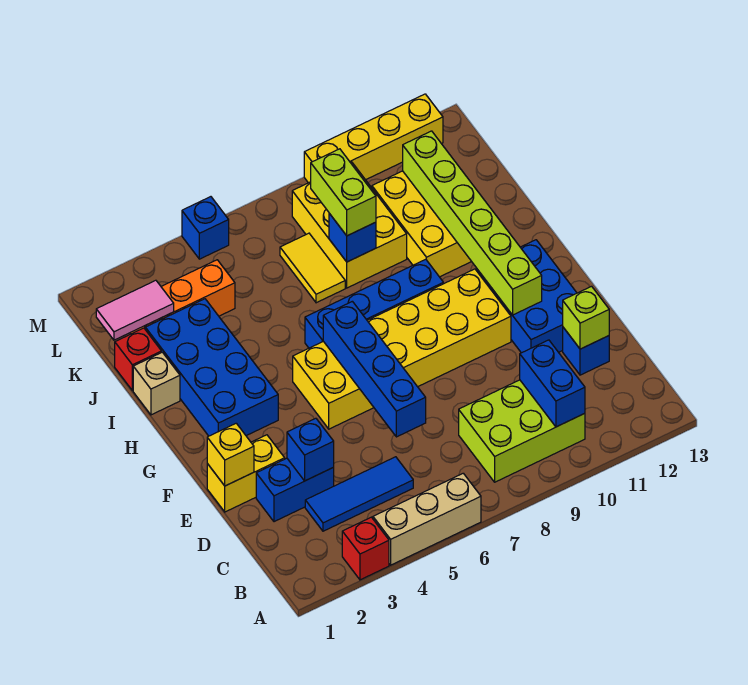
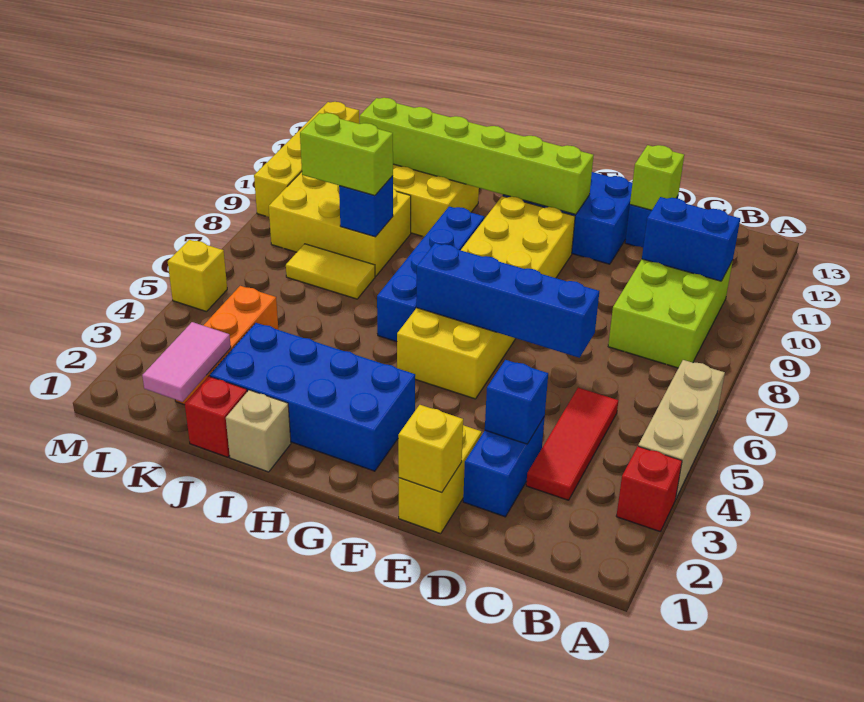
blue 1x3 tile [305,457,413,531] -> red 1x3 tile [526,388,618,500]
blue 1x1 brick [182,197,229,259] -> yellow 1x1 brick [168,240,227,312]

